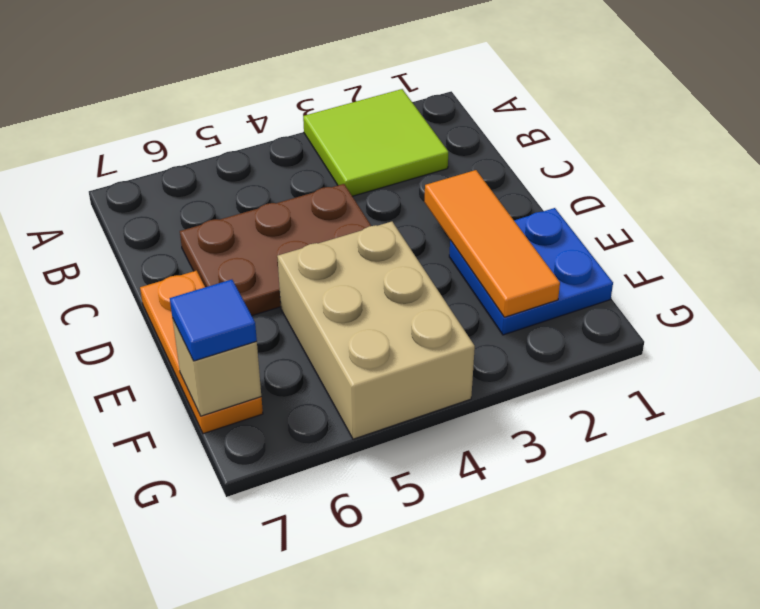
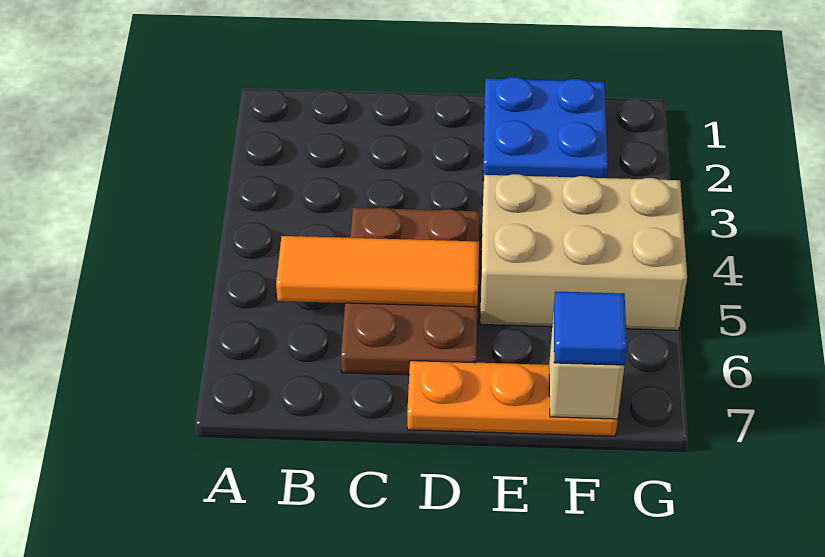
lime 2x2 tile [303,89,448,196] -> none
orange 1x3 tile [424,170,560,317] -> orange 1x3 tile moved to [276,236,479,307]

